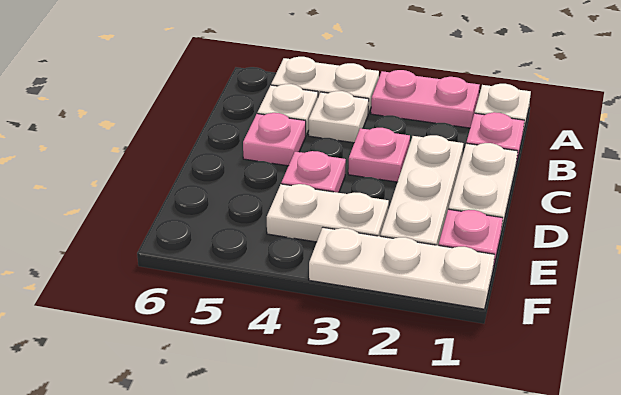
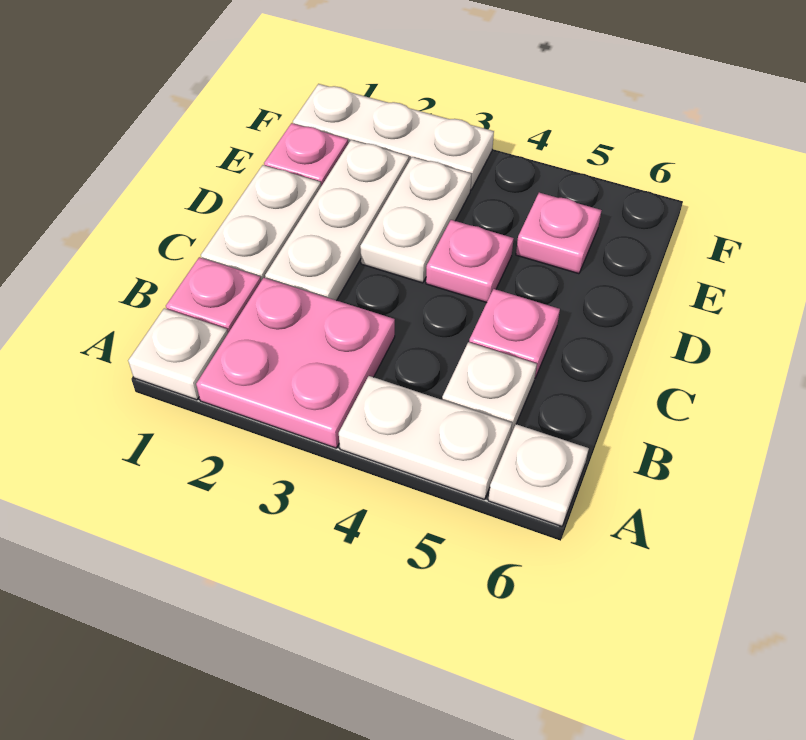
pink 1x2 plate [371,70,480,128] -> pink 2x2 plate [196,278,395,448]
white 1x1 plate [309,91,369,143] -> white 1x1 plate moved to [488,424,589,526]
pink 1x1 plate [348,128,410,182] -> pink 1x1 plate moved to [516,193,602,274]
white 1x2 plate [267,184,389,242] -> white 1x2 plate turned to [360,157,471,283]

